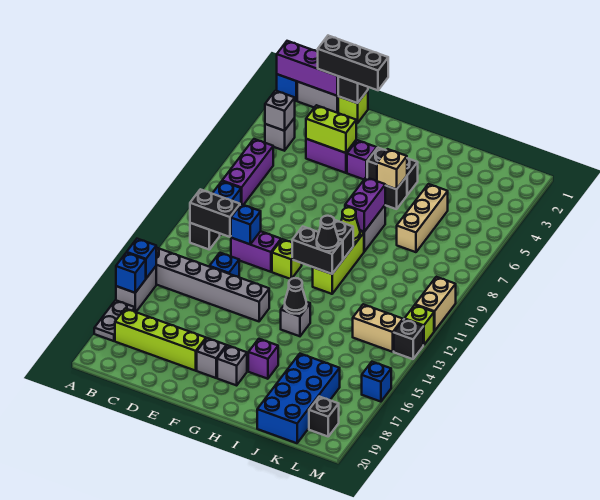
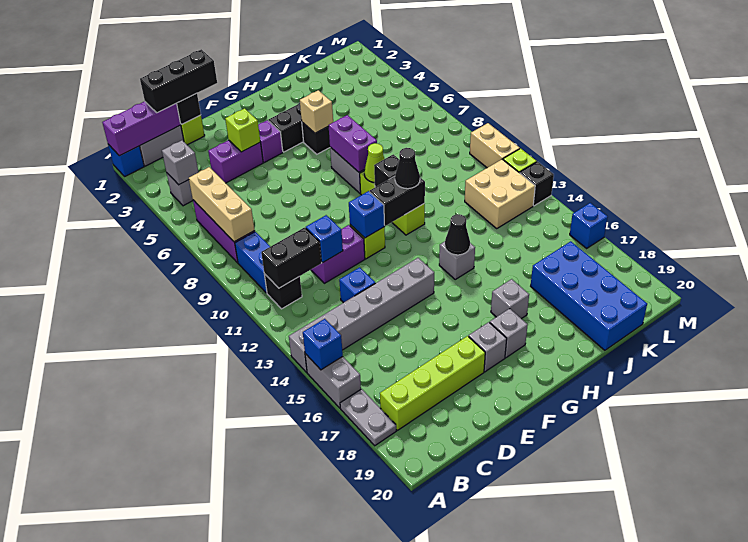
blue 1x1 brick [116,253,146,293] -> blue 1x1 brick moved to [349,191,385,238]
lime 1x2 brick [306,105,356,153] -> lime 1x1 brick [225,108,260,152]
purple 1x1 brick [248,339,278,379] -> grey 1x1 brick [491,279,529,319]
tan 1x3 brick [397,184,448,252] -> tan 1x3 brick moved to [189,167,255,242]
tan 1x2 brick [353,304,403,352] -> tan 2x2 brick [465,159,535,228]
black 1x1 brick [309,397,339,436] -> none

